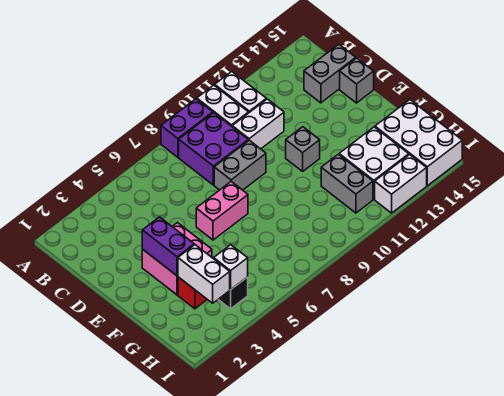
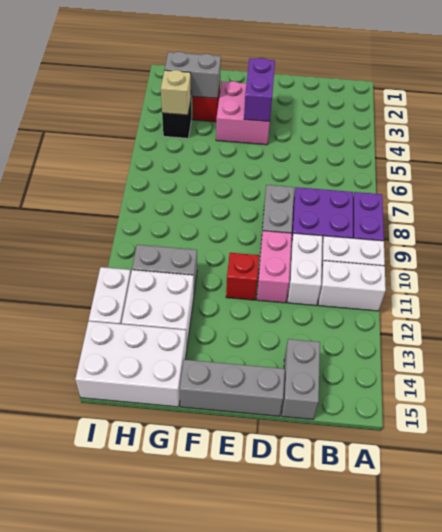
grey 1x1 brick [340,58,374,103] -> grey 1x3 brick [180,360,285,416]
purple 1x2 brick [142,217,194,276] -> purple 1x2 brick turned to [244,58,275,122]
pink 1x2 brick [196,182,248,240] -> pink 1x2 brick moved to [257,231,292,303]
grey 1x1 brick [286,127,320,171] -> red 1x1 brick [226,253,259,300]
white 1x2 brick [178,245,230,303] -> grey 1x2 brick [164,52,221,98]
white 1x1 brick [214,245,248,290] -> tan 1x1 brick [161,70,191,115]

